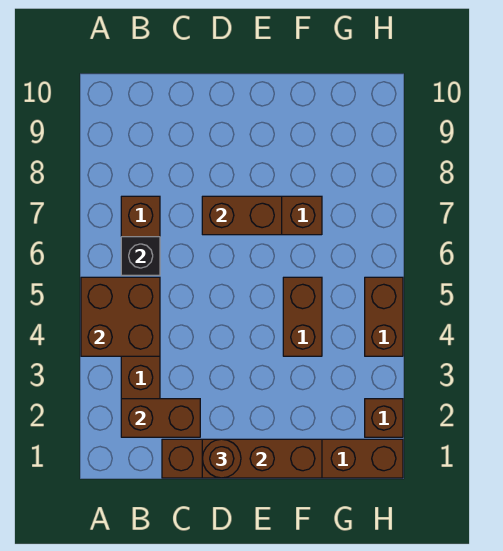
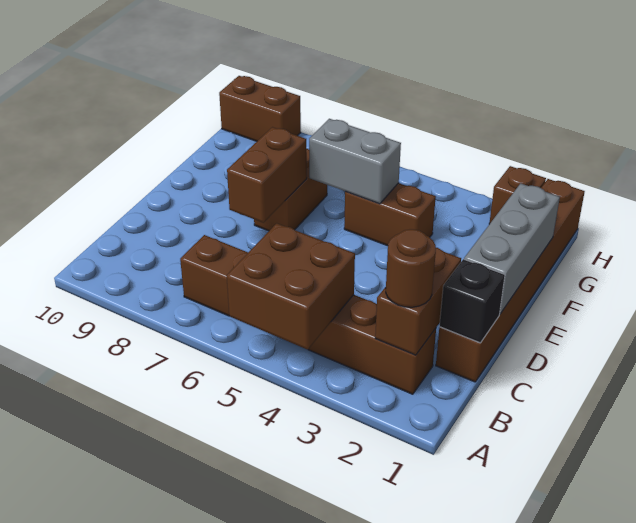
black 1x1 brick [121,237,160,275] -> black 1x1 brick moved to [439,259,505,343]
brown 1x3 brick [202,439,322,478] -> grey 1x3 brick [464,183,560,314]
brown 1x1 round brick [202,439,241,478] -> brown 1x1 round brick moved to [386,229,436,307]
none -> grey 1x2 brick [309,119,401,204]
brown 1x2 brick [365,277,403,356] -> brown 1x2 brick moved to [219,76,301,141]

